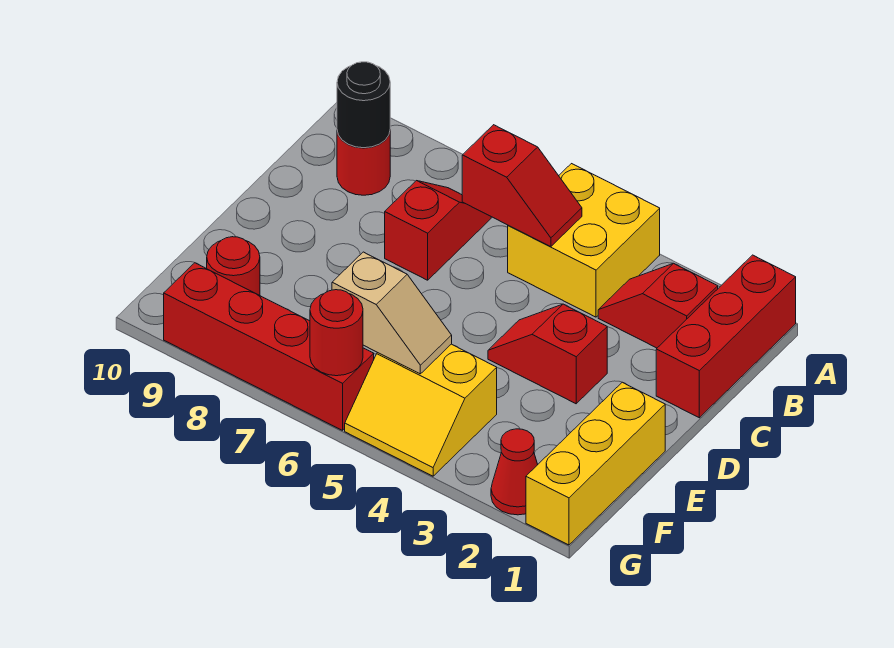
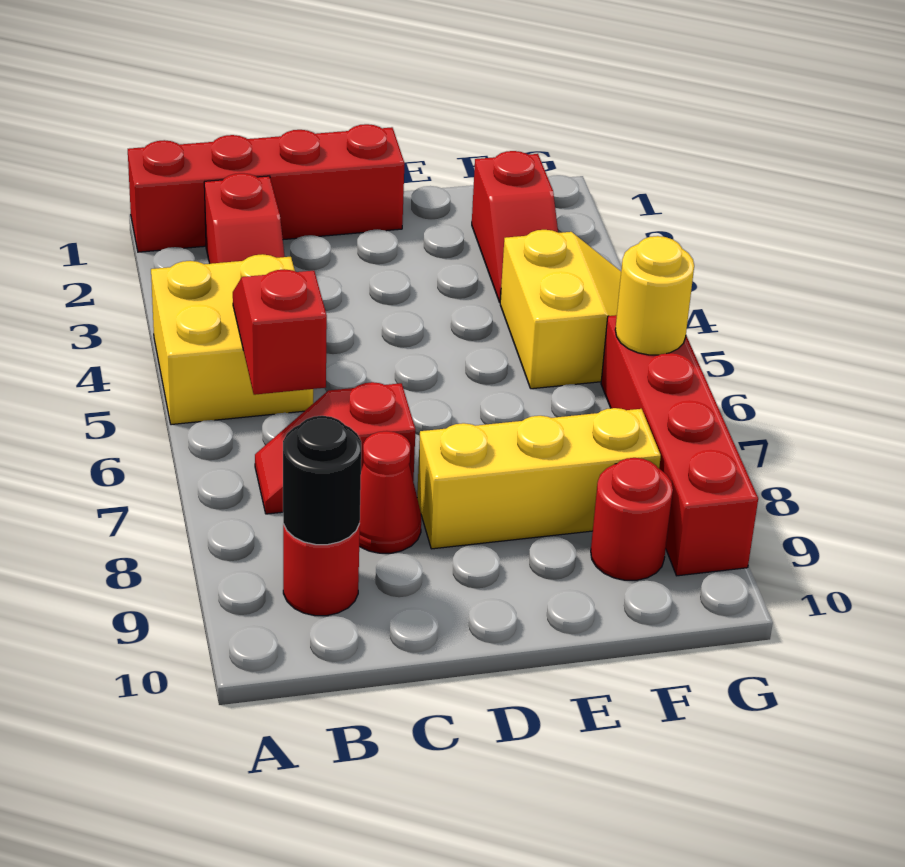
red 1x3 brick [656,255,796,418] -> red 1x4 brick [128,124,405,252]
red 1x2 slope [488,304,607,404] -> red 1x2 slope moved to [472,151,558,302]
yellow 1x3 brick [526,382,665,545] -> yellow 1x3 brick moved to [417,408,661,549]
tan 1x2 slope [332,252,452,374] -> none
red 1x1 cone [491,429,538,515] -> red 1x1 cone moved to [359,431,421,553]
red 1x1 round brick [310,290,363,376] -> yellow 1x1 round brick [615,236,694,355]

